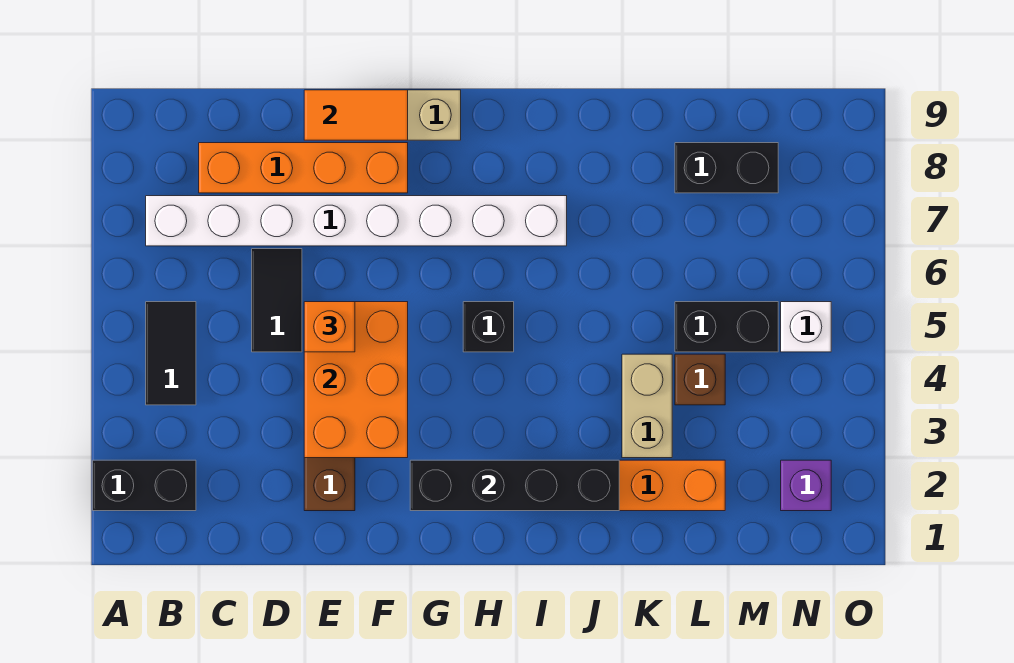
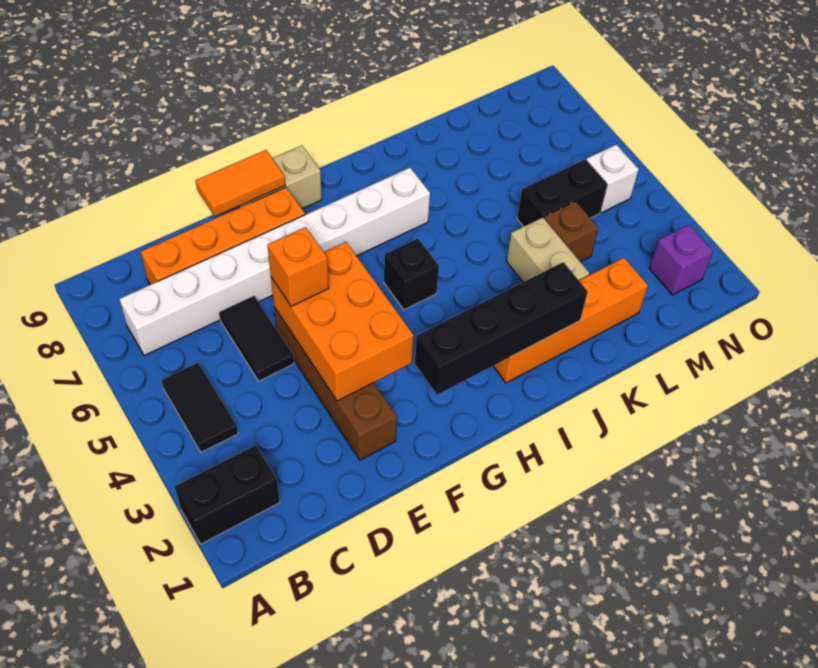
black 1x2 brick [675,143,778,193] -> none

